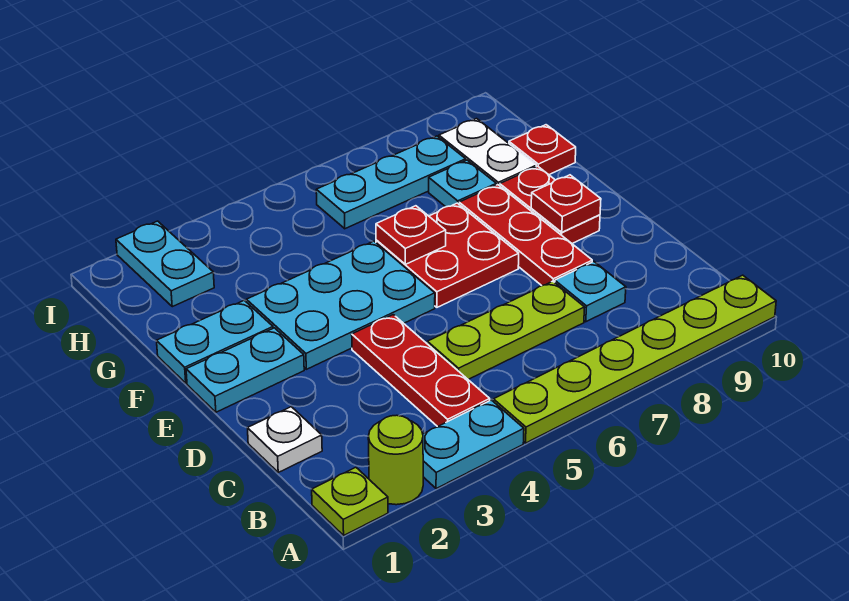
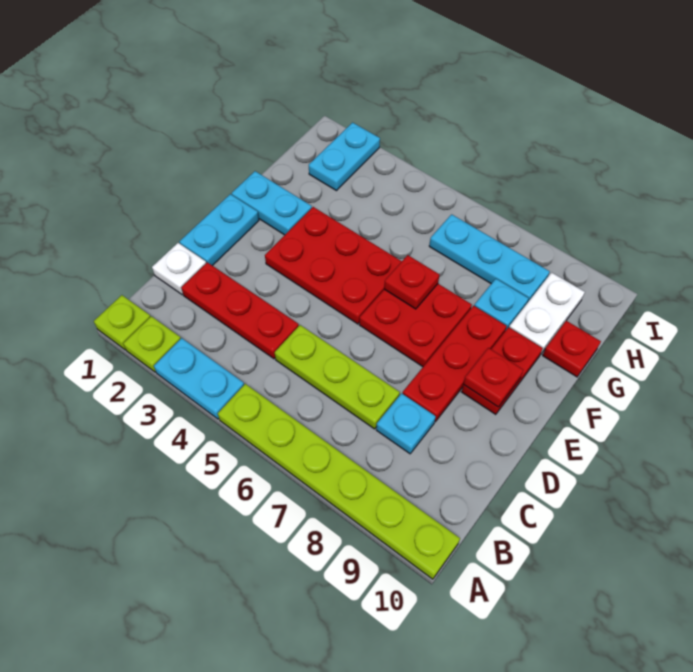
lime 1x1 round brick [368,415,423,505] -> lime 1x1 plate [123,316,181,372]
red 1x3 plate [352,315,490,427] -> red 1x3 plate turned to [181,262,299,359]
cyan 1x2 plate [186,328,304,412] -> cyan 1x2 plate turned to [180,194,259,266]
cyan 2x3 plate [246,241,435,369] -> red 2x3 plate [265,207,402,324]

